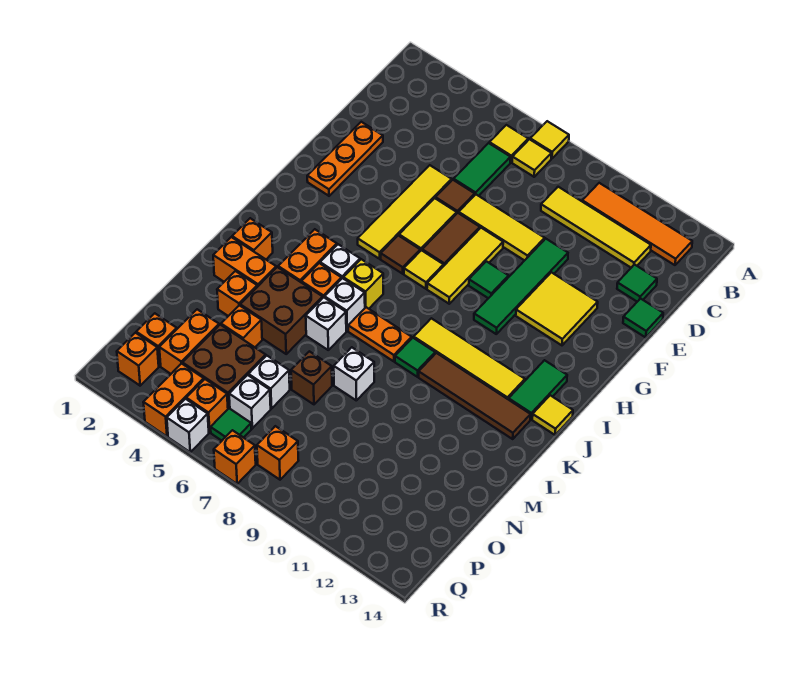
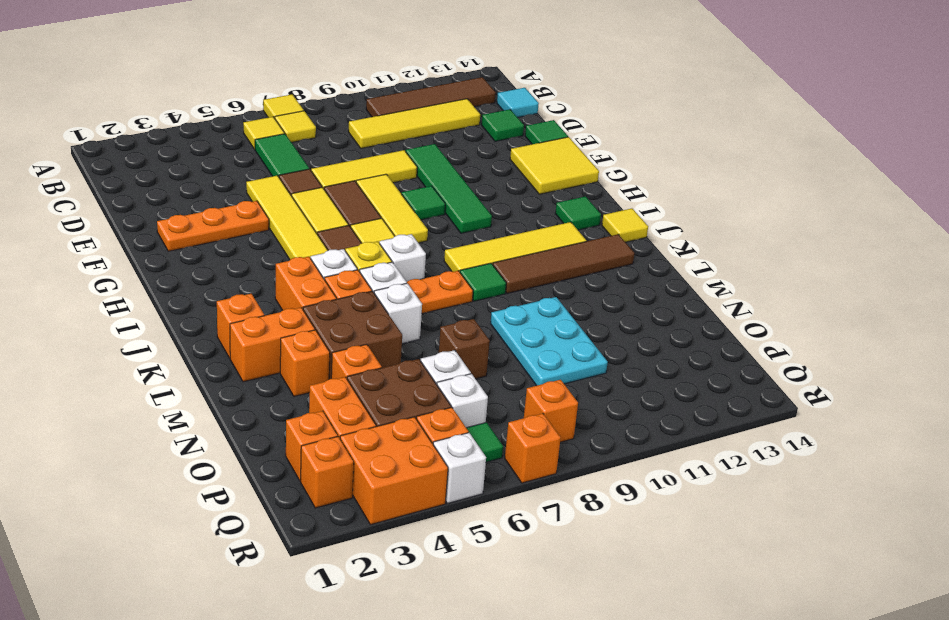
orange 1x4 tile [582,183,692,265] -> brown 1x4 tile [366,77,496,117]
none -> cyan 1x1 tile [497,88,539,117]
orange 1x3 plate [307,122,383,196] -> orange 1x3 plate turned to [157,201,269,251]
yellow 2x2 tile [516,272,598,345] -> yellow 2x2 tile moved to [510,137,599,194]
green 1x2 tile [509,360,567,419] -> green 1x1 tile [555,197,601,230]
white 1x1 brick [334,347,374,400] -> white 1x1 brick moved to [380,234,426,282]
none -> cyan 2x3 plate [491,297,608,386]
orange 1x2 brick [143,363,204,436] -> orange 2x2 brick [340,417,448,525]

